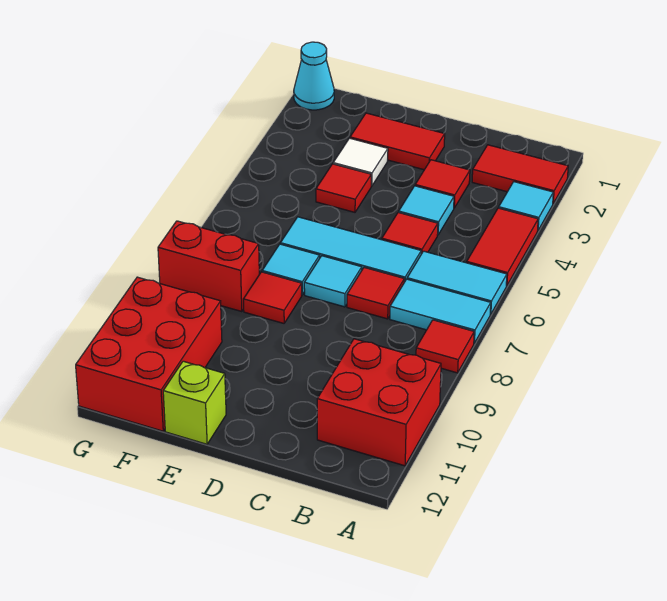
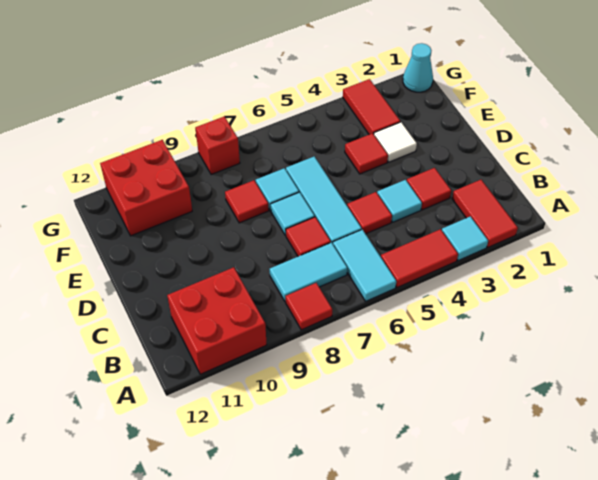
cyan 1x2 tile [390,279,491,343] -> cyan 1x2 tile turned to [270,243,347,302]
red 1x2 tile [350,113,445,170] -> red 1x2 tile moved to [343,79,400,134]
lime 1x1 brick [163,361,226,444] -> none
red 1x2 brick [158,221,259,312] -> red 1x1 brick [195,116,240,175]
red 2x3 brick [76,277,222,431] -> red 2x2 brick [100,140,192,236]

